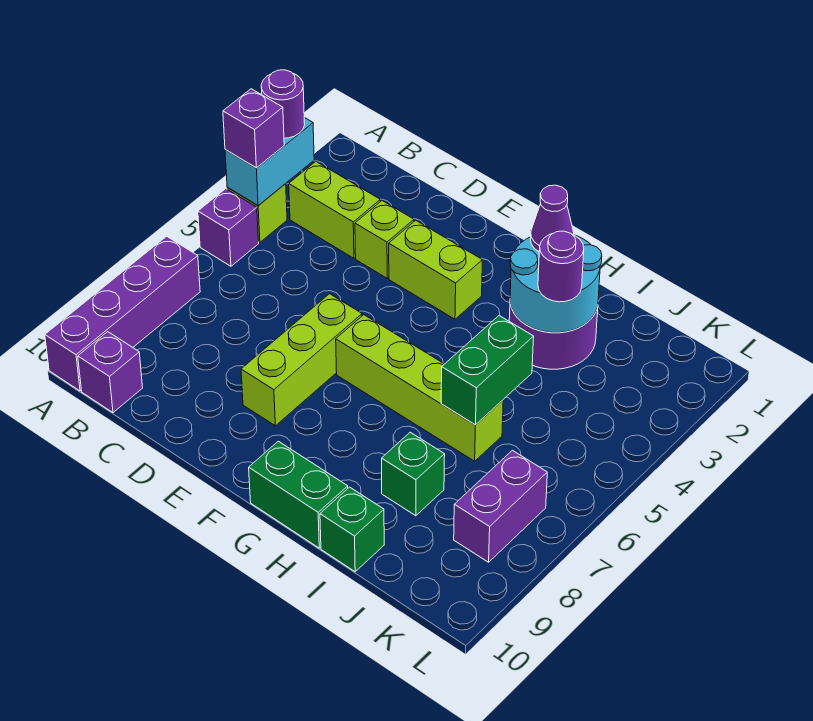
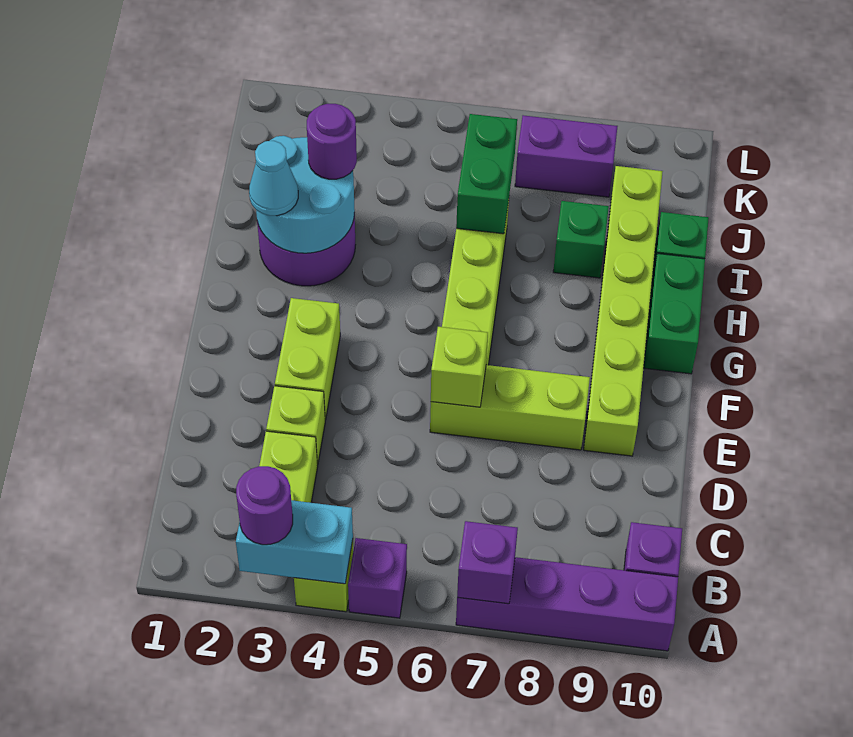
purple 1x1 brick [223,89,284,168] -> purple 1x1 brick moved to [457,521,518,604]
none -> lime 1x1 brick [431,327,488,407]
none -> lime 1x6 brick [584,166,663,456]
purple 1x1 cone [531,185,574,252] -> cyan 1x1 cone [249,141,298,216]
green 1x2 brick [441,316,534,425] -> green 1x2 brick turned to [456,114,517,234]

